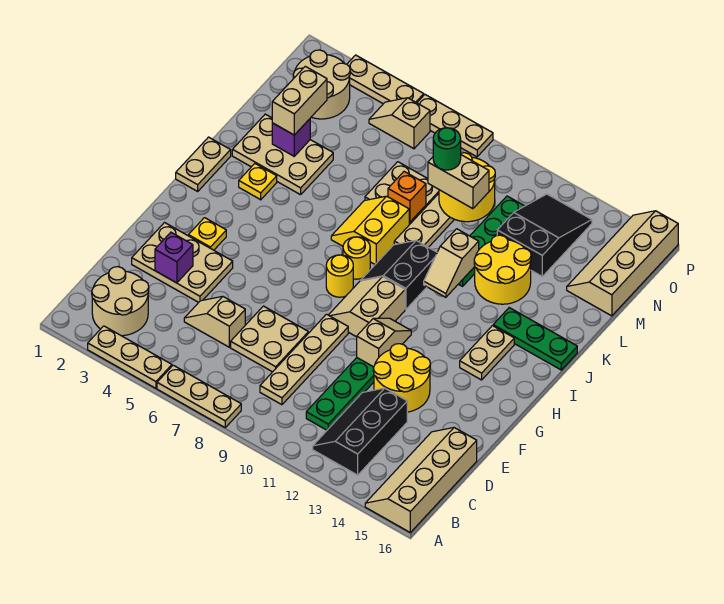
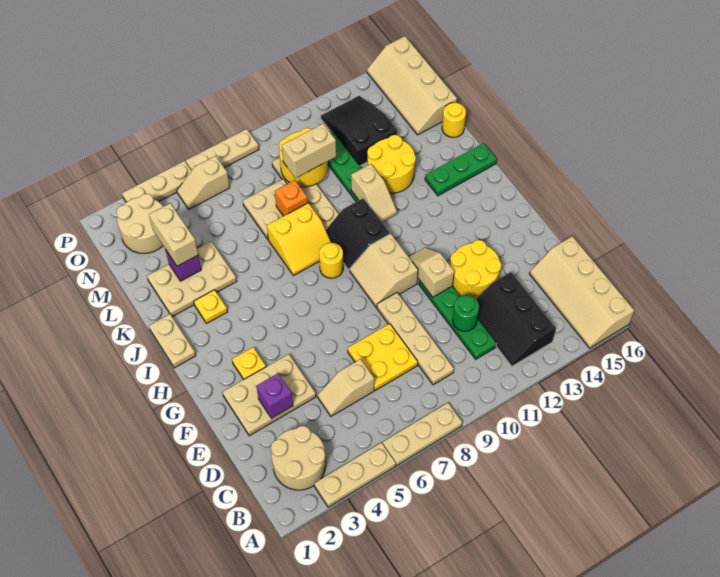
tan 2x2 plate [231,306,308,372] -> yellow 2x2 plate [348,324,418,391]
yellow 1x1 round brick [326,255,353,297] -> yellow 1x1 round brick moved to [442,103,466,137]
tan 1x2 plate [460,326,514,380] -> none
yellow 2x2 slope [331,196,409,264] -> yellow 2x2 slope turned to [267,203,331,276]
green 1x1 round brick [433,128,461,170] -> green 1x1 round brick moved to [453,295,479,331]

